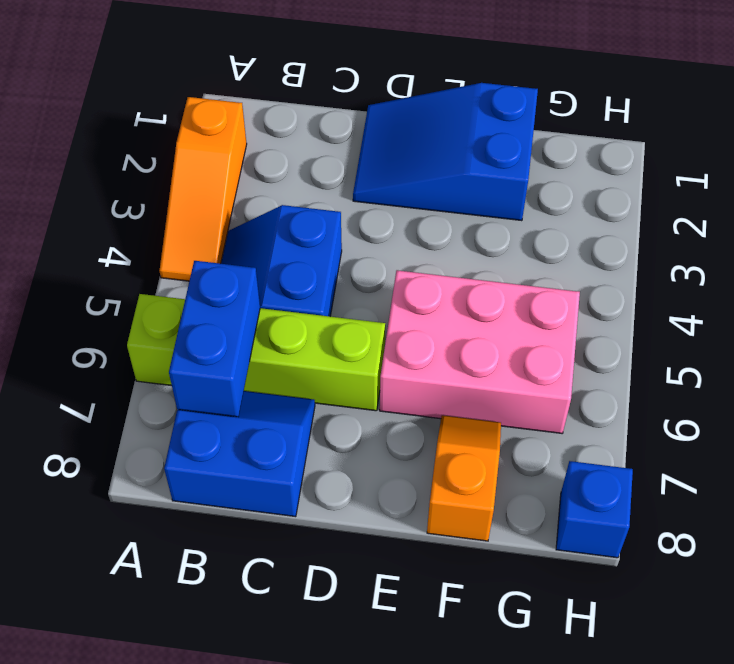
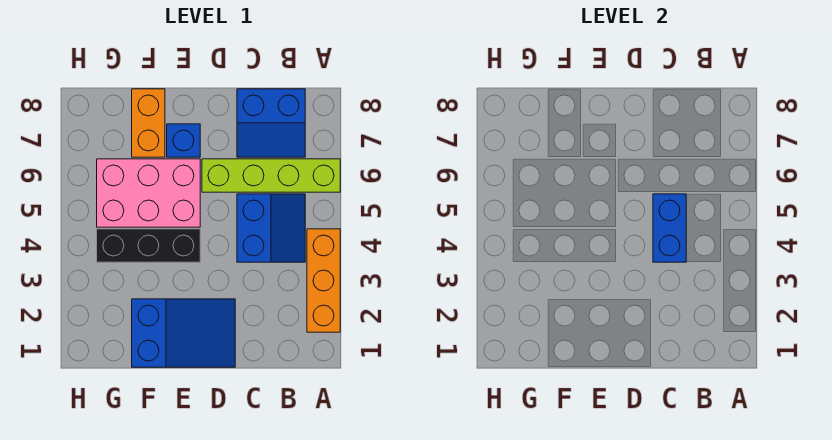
orange 1x3 slope [159,97,247,281] -> orange 1x3 brick [307,229,340,332]
blue 1x2 brick [169,261,260,417] -> blue 1x2 brick moved to [653,194,686,262]
none -> black 1x3 brick [97,229,200,262]
orange 1x2 slope [427,415,501,541] -> orange 1x2 brick [132,89,165,157]
blue 1x1 brick [556,461,633,558] -> blue 1x1 brick moved to [167,124,200,157]

